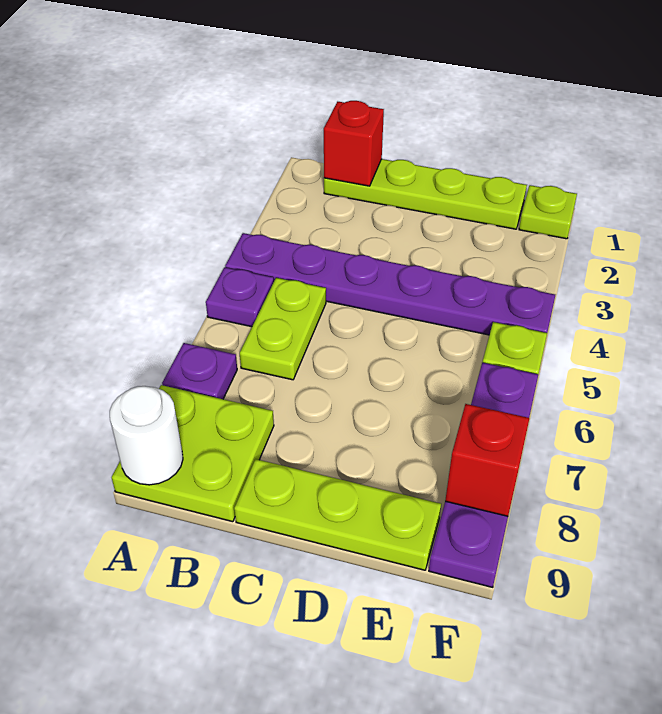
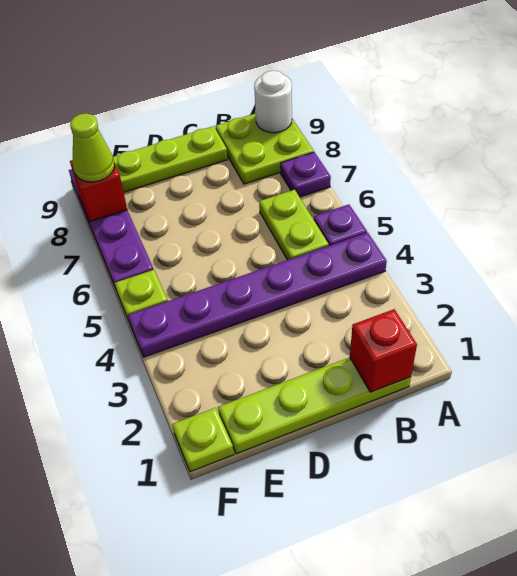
none -> lime 1x1 cone [70,113,115,182]

